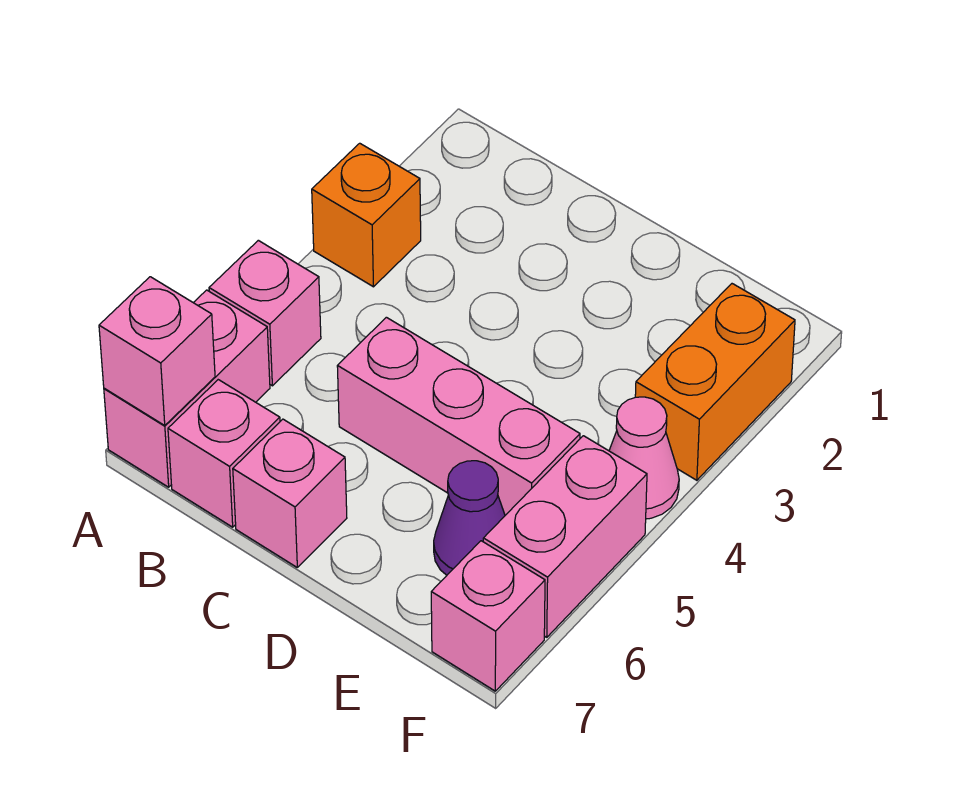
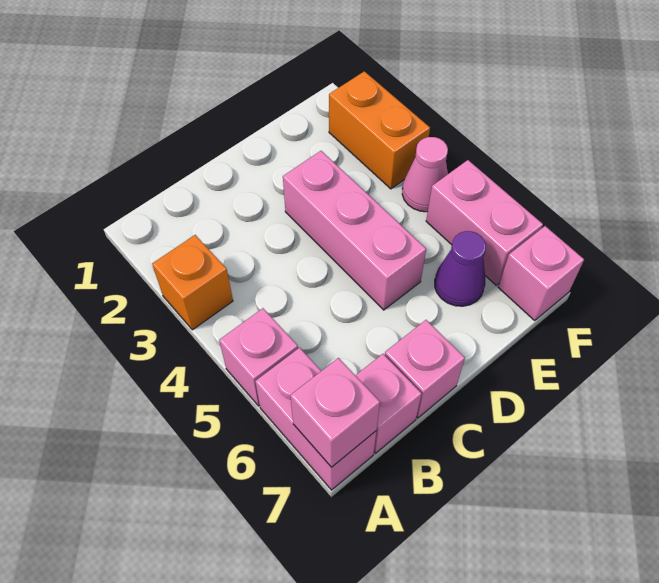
pink 1x3 brick [337,317,580,515] -> pink 1x3 brick turned to [283,151,426,310]

